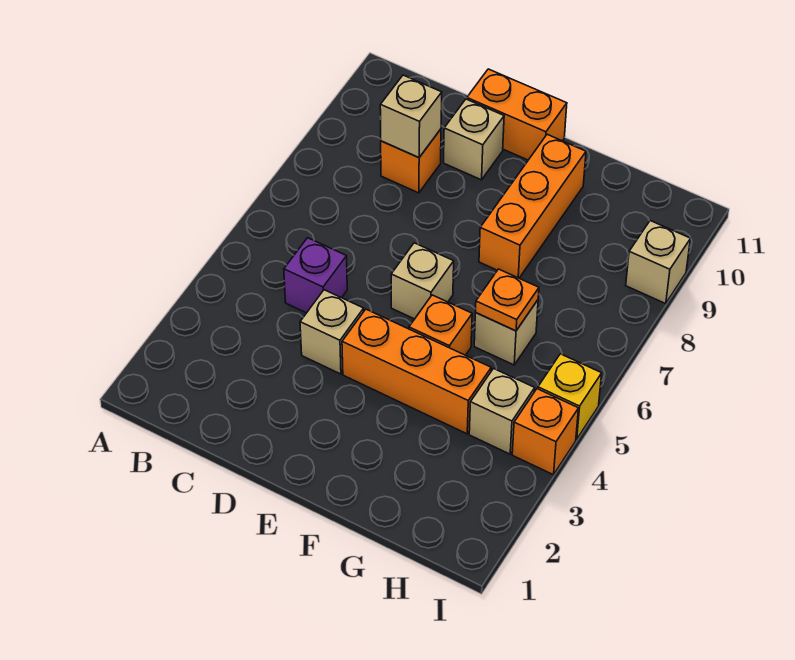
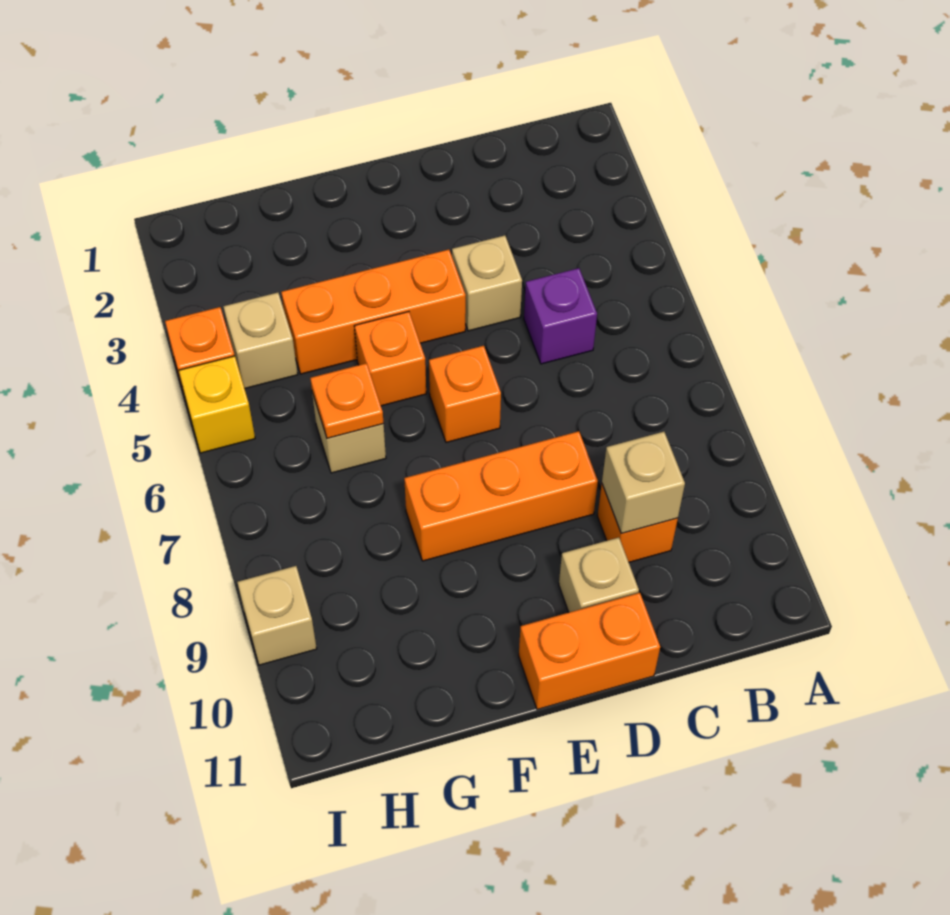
tan 1x1 brick [391,243,454,319] -> orange 1x1 brick [429,346,501,442]
orange 1x3 brick [479,134,586,278] -> orange 1x3 brick turned to [404,431,598,561]

